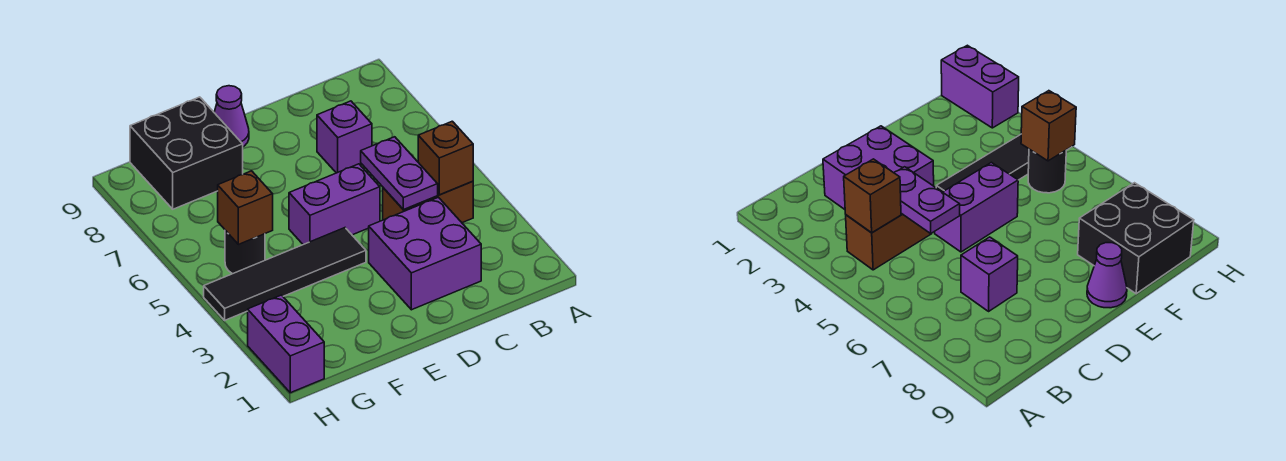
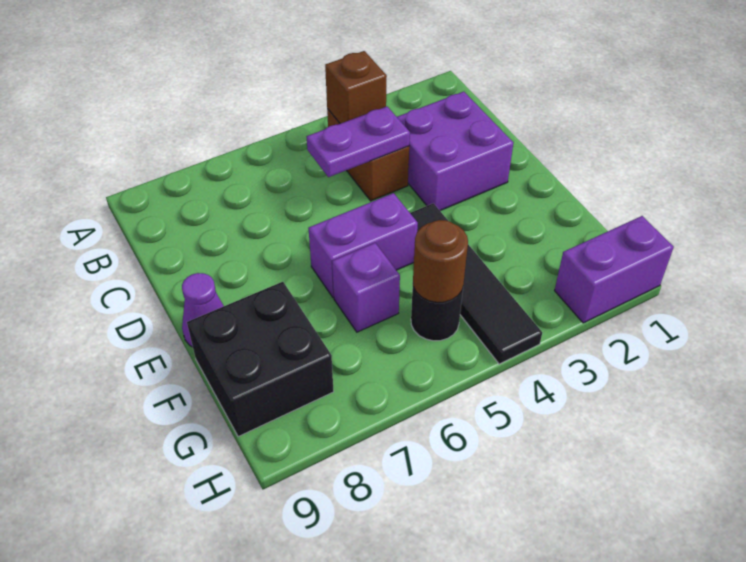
purple 1x1 brick [317,101,372,173] -> purple 1x1 brick moved to [332,243,400,332]
purple 1x2 brick [289,164,380,245] -> purple 1x2 brick turned to [308,193,418,298]
brown 1x1 brick [218,171,273,244] -> brown 1x1 round brick [413,220,468,302]

